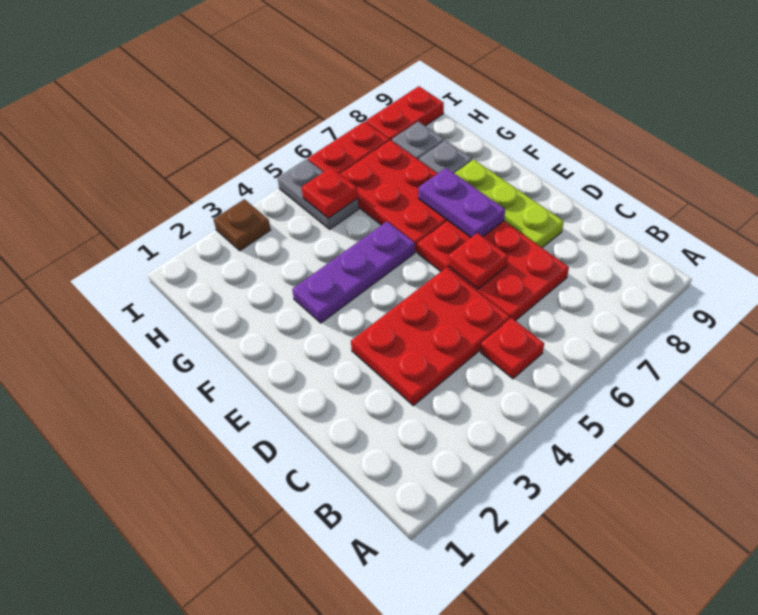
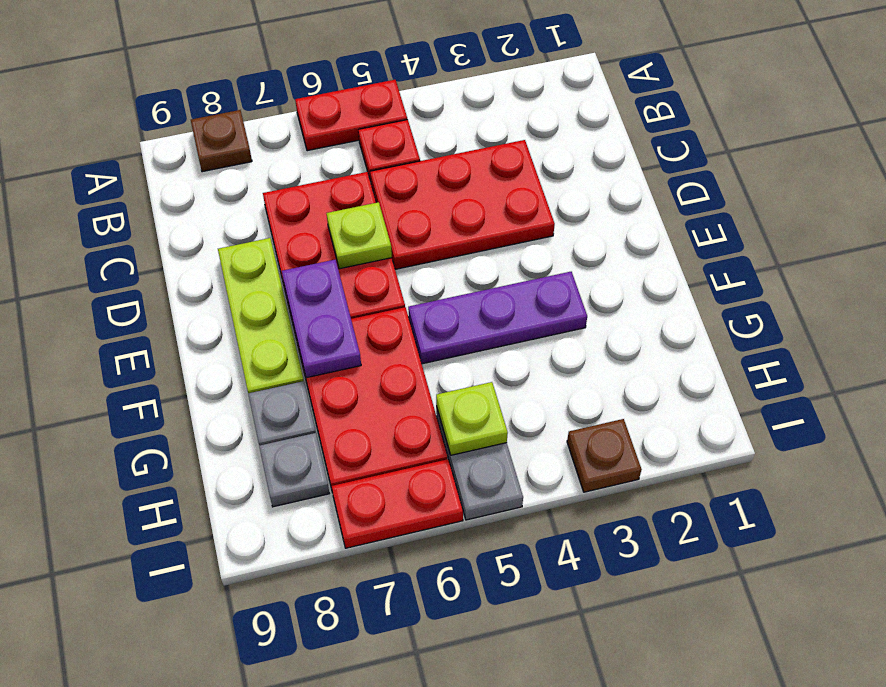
none -> brown 1x1 plate [191,110,252,172]
red 1x1 plate [448,233,508,289] -> lime 1x1 plate [327,202,392,269]
red 1x1 plate [301,168,358,218] -> lime 1x1 plate [436,382,508,455]
red 1x2 plate [366,86,444,141] -> red 1x2 plate moved to [295,80,407,151]

